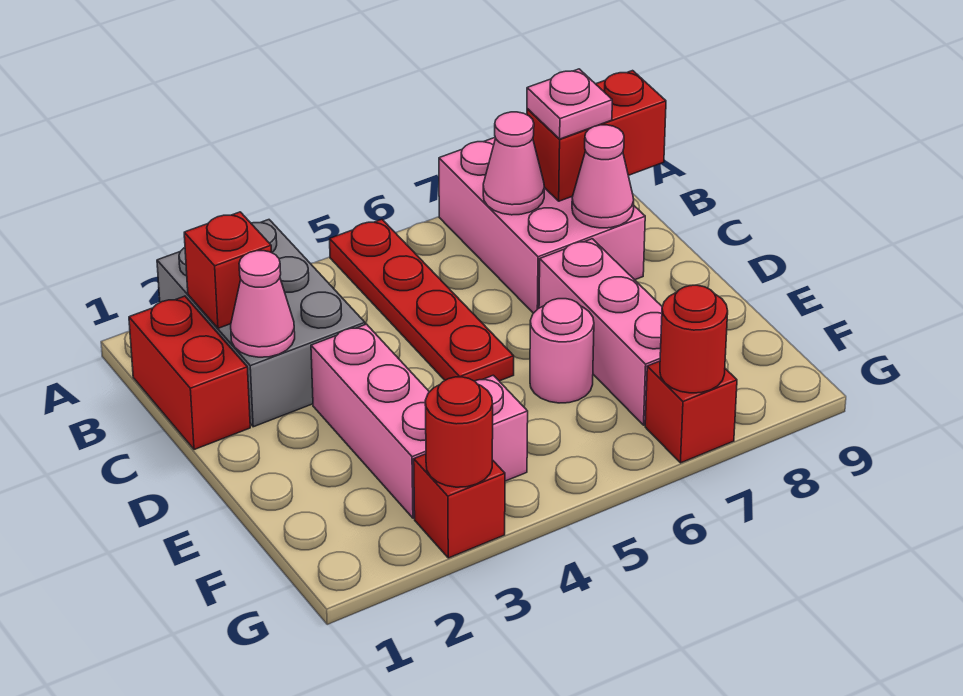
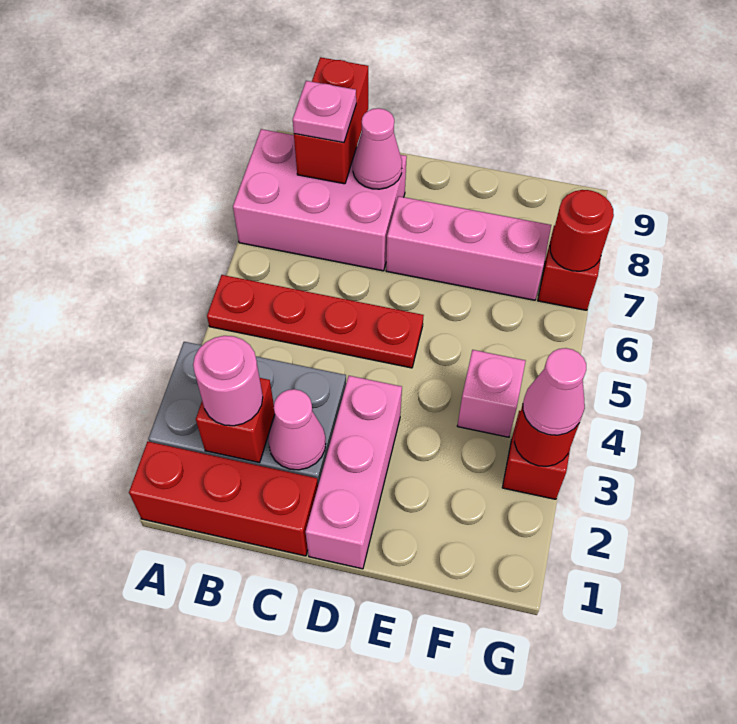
red 1x2 brick [129,296,250,450] -> red 1x3 brick [129,442,318,556]
pink 1x1 cone [483,112,545,215] -> pink 1x1 cone moved to [523,348,586,435]
pink 1x3 brick [311,324,429,518] -> pink 1x3 brick turned to [306,376,402,569]
pink 1x1 round brick [530,299,594,403] -> pink 1x1 round brick moved to [193,336,263,426]

